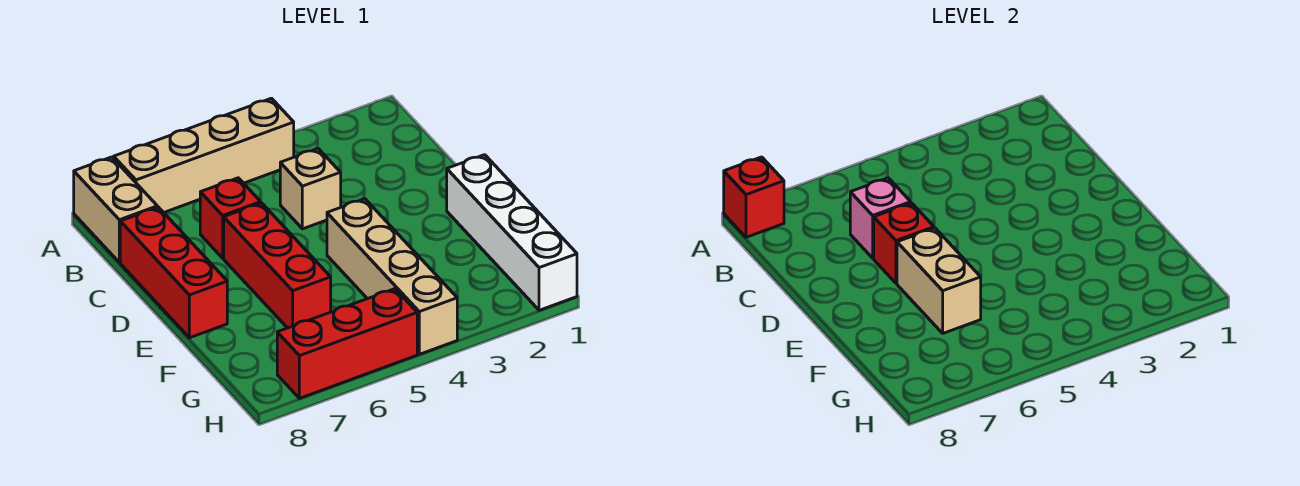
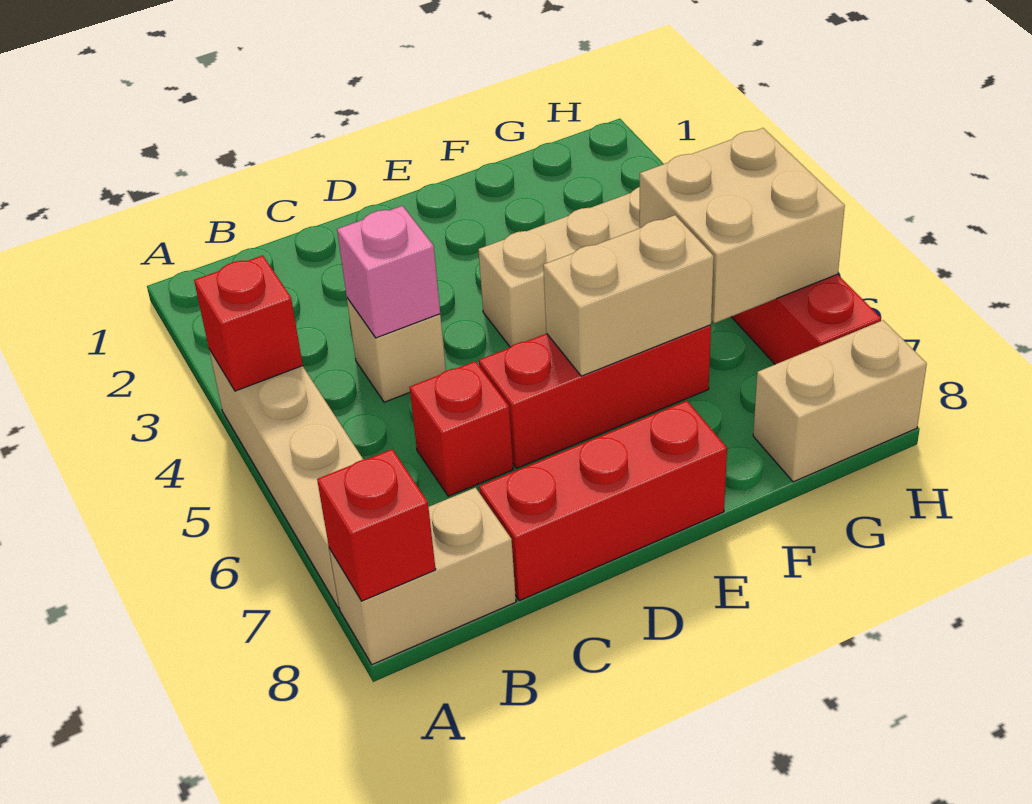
pink 1x1 brick [850,178,911,258] -> pink 1x1 brick moved to [337,206,440,338]
red 1x1 brick [874,203,934,283] -> red 1x1 brick moved to [194,255,303,391]
white 1x4 brick [447,155,577,310] -> none
none -> tan 2x2 brick [640,128,845,323]
none -> tan 1x2 brick [753,320,927,482]

